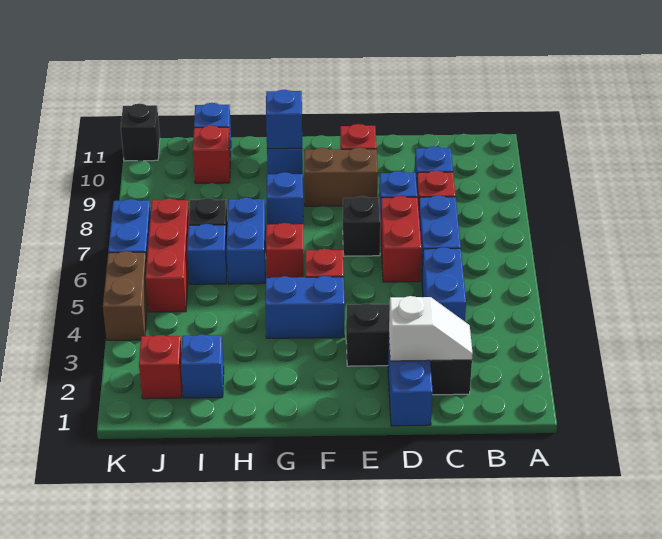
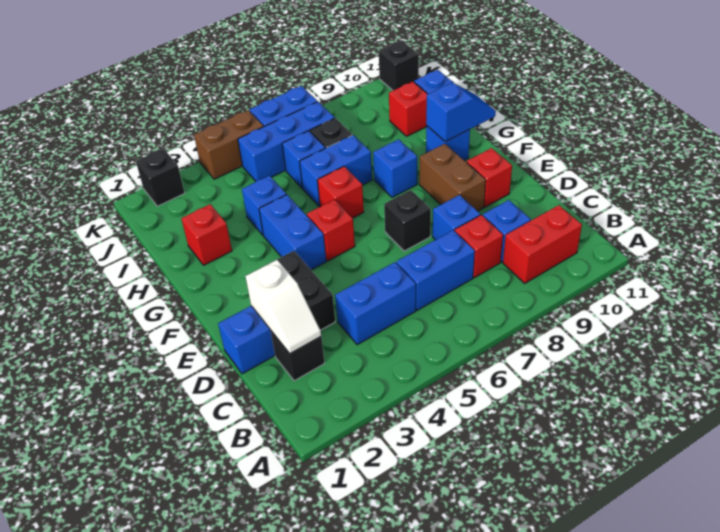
red 1x2 brick [380,196,421,282] -> red 1x2 brick moved to [503,205,582,283]
blue 1x1 brick [181,334,224,398] -> blue 1x1 brick moved to [242,176,286,235]
red 1x1 brick [139,335,182,399] -> red 1x1 brick moved to [181,204,232,265]
red 1x3 brick [146,199,189,312] -> blue 1x3 brick [238,102,335,181]
none -> black 1x1 brick [136,148,185,206]

